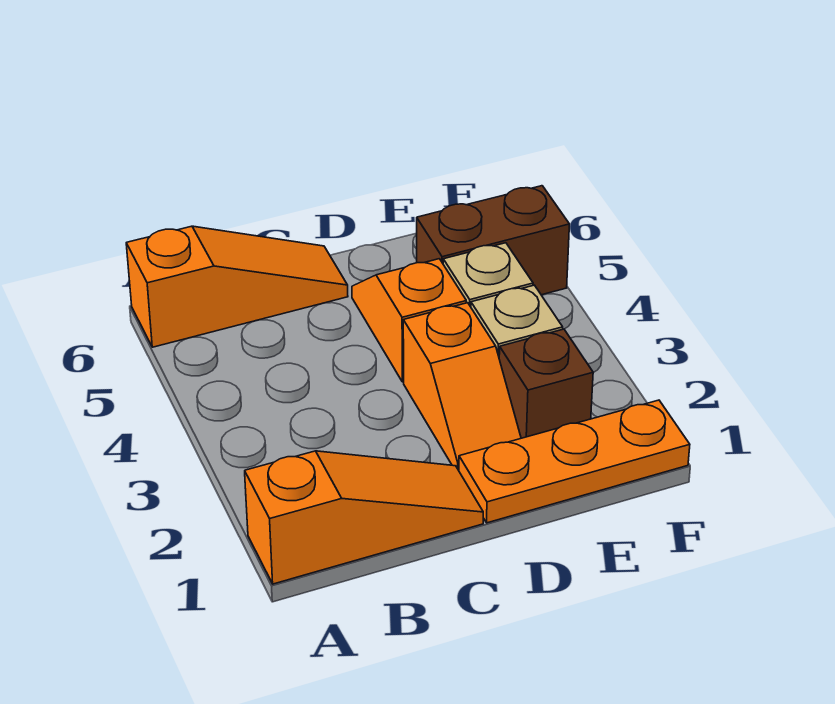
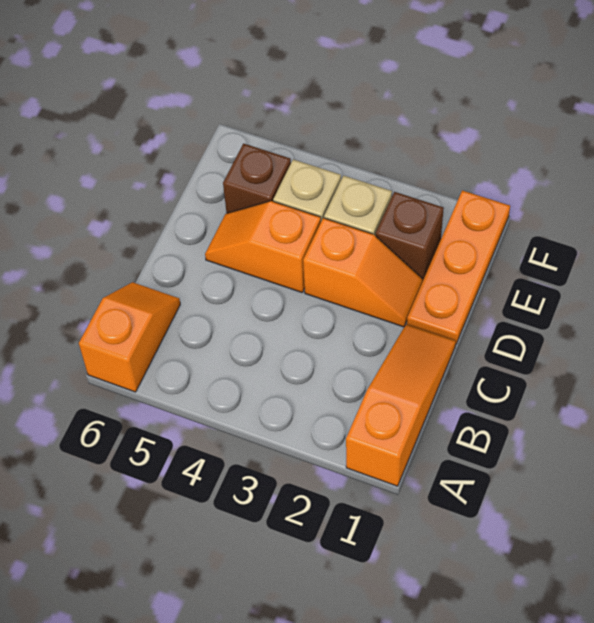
orange 1x3 slope [126,226,348,347] -> orange 1x2 slope [79,282,180,392]
brown 1x2 brick [417,186,569,295] -> brown 1x1 brick [223,144,291,213]

